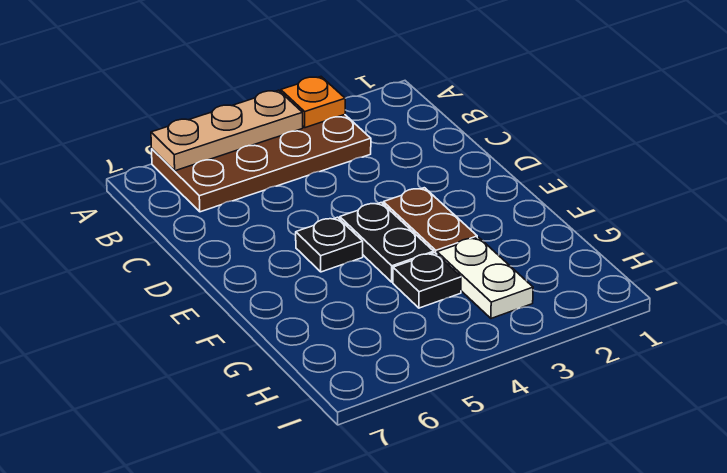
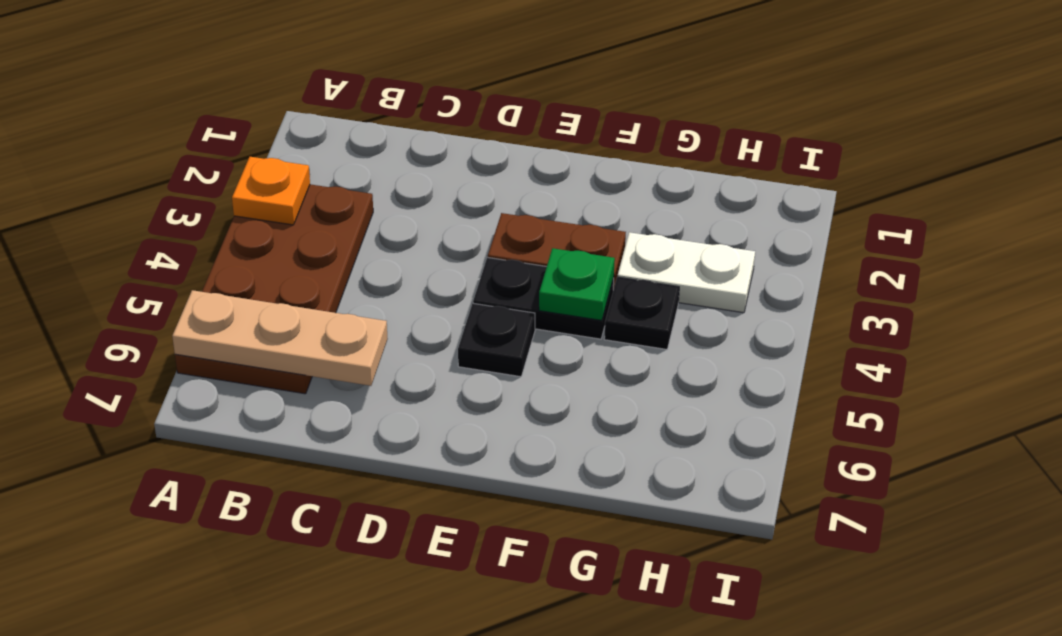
tan 1x3 plate [151,90,303,171] -> tan 1x3 plate turned to [172,290,388,386]
none -> green 1x1 plate [539,248,615,320]

